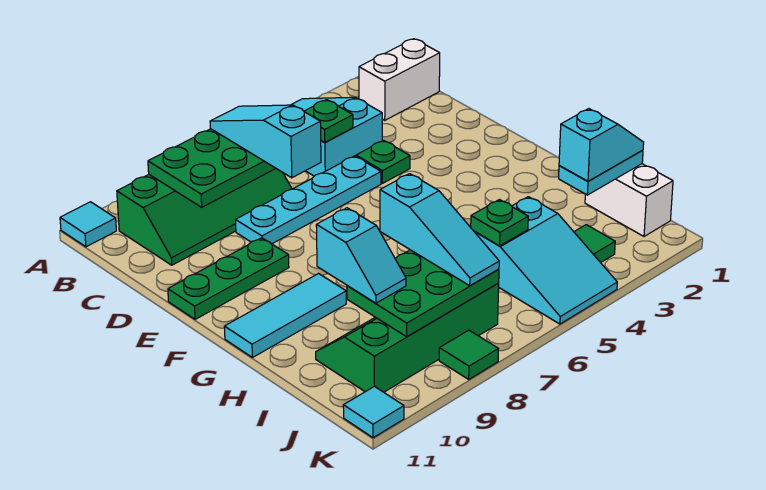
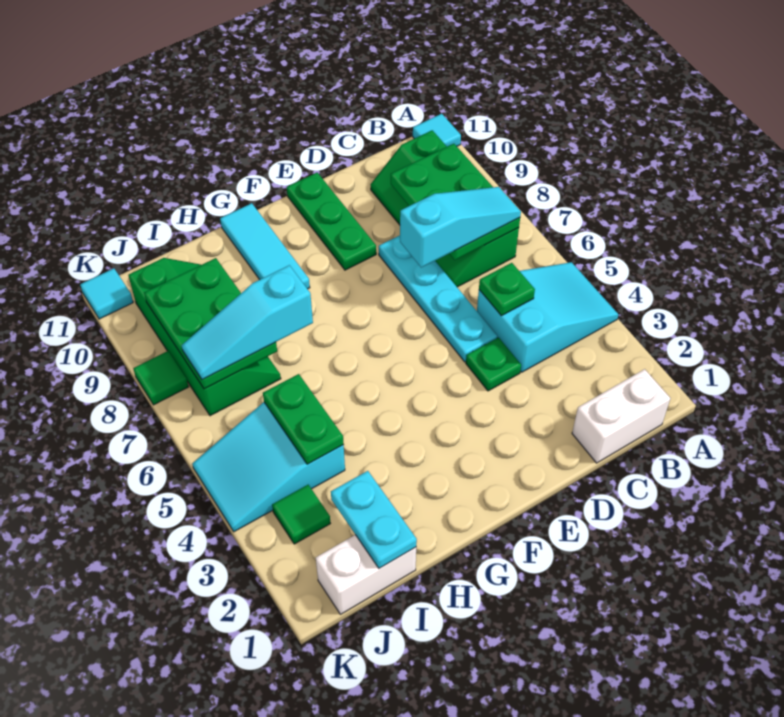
white 1x2 brick [359,39,440,120] -> white 1x2 brick turned to [572,369,670,463]
cyan 1x2 slope [316,208,406,303] -> none
cyan 1x2 slope [559,109,644,181] -> none
green 1x1 plate [471,200,528,246] -> green 1x2 plate [263,374,344,464]

